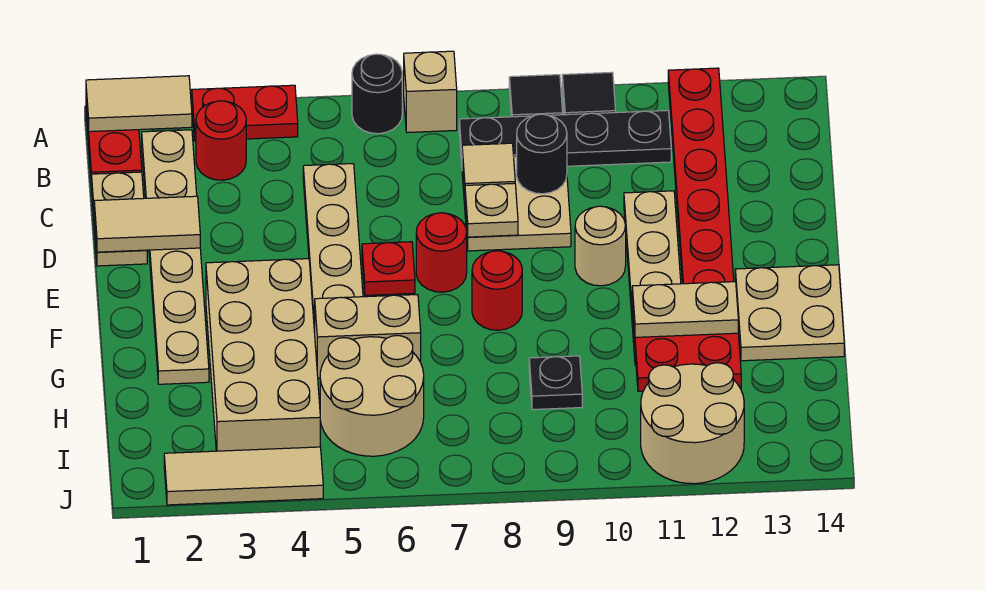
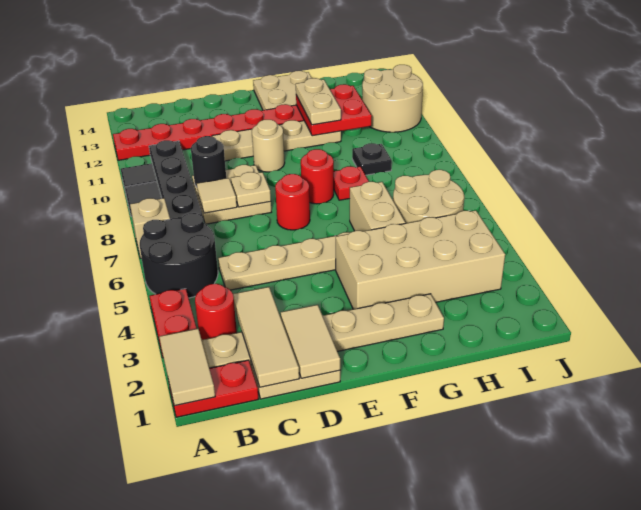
black 1x1 round brick [352,54,402,134] -> black 2x2 round brick [140,213,218,298]
red 1x1 plate [362,242,415,295] -> red 1x1 plate moved to [334,166,369,200]
tan 1x3 tile [164,447,323,505] -> tan 1x3 tile moved to [233,287,299,387]

